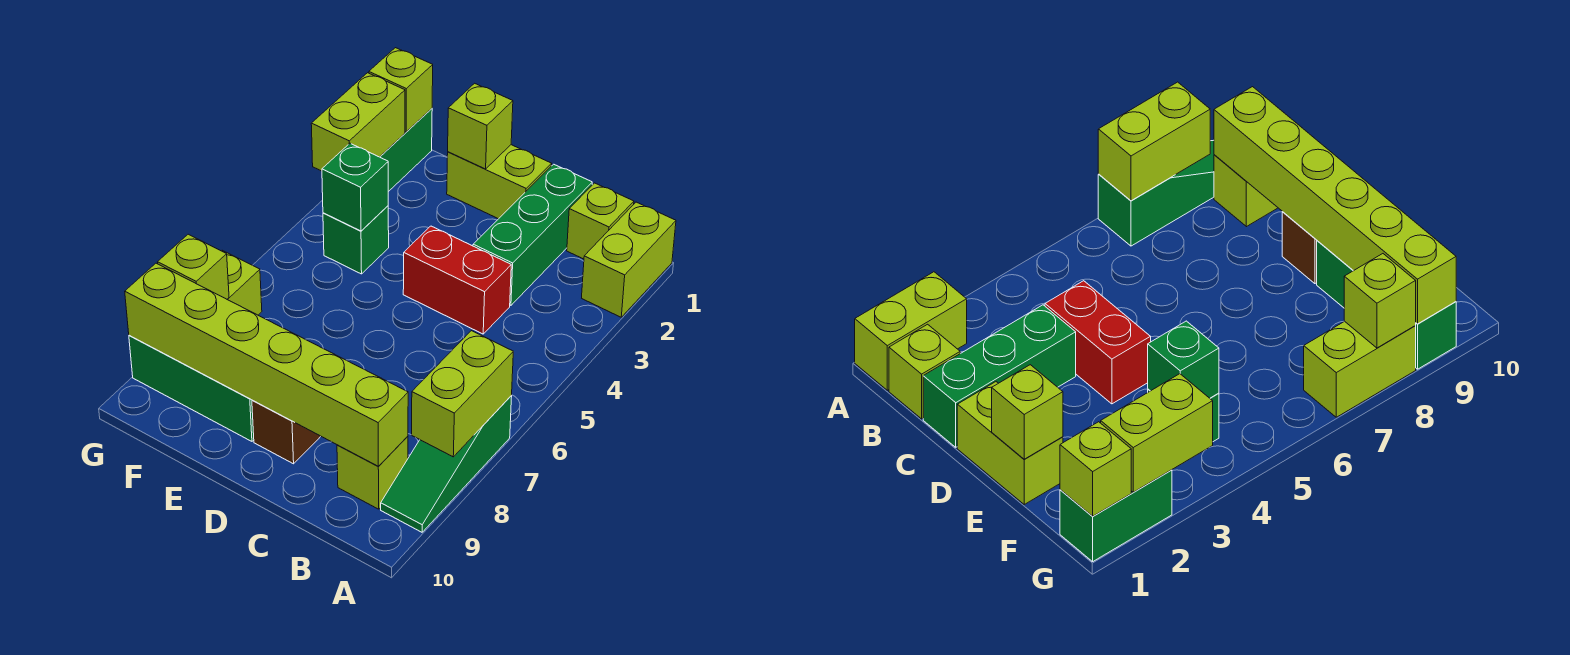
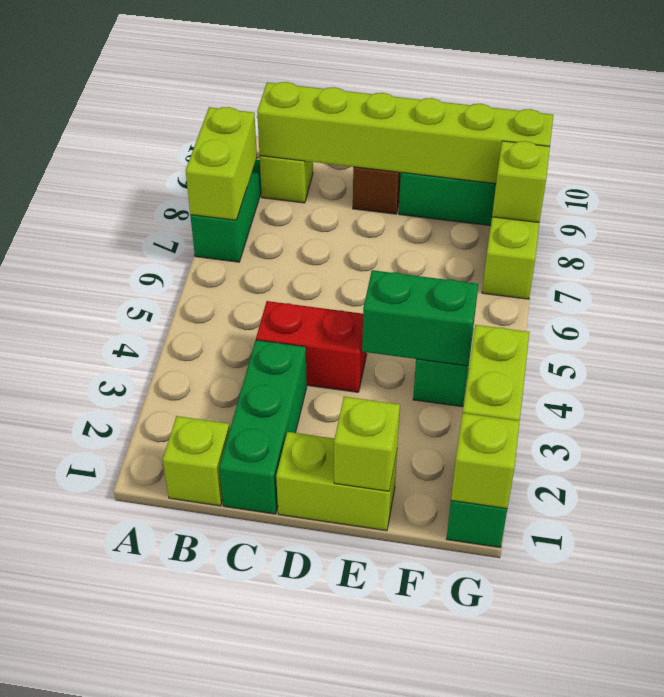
lime 1x2 brick [582,202,676,317] -> none
green 1x1 brick [322,143,388,231] -> green 1x2 brick [362,270,478,366]

